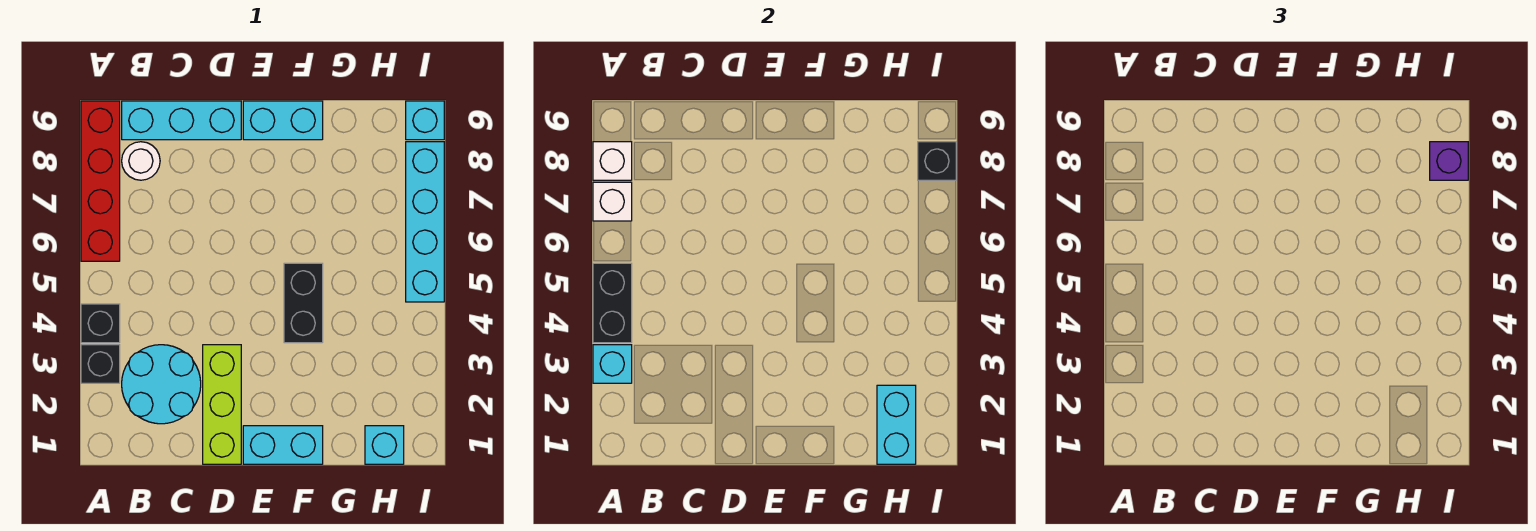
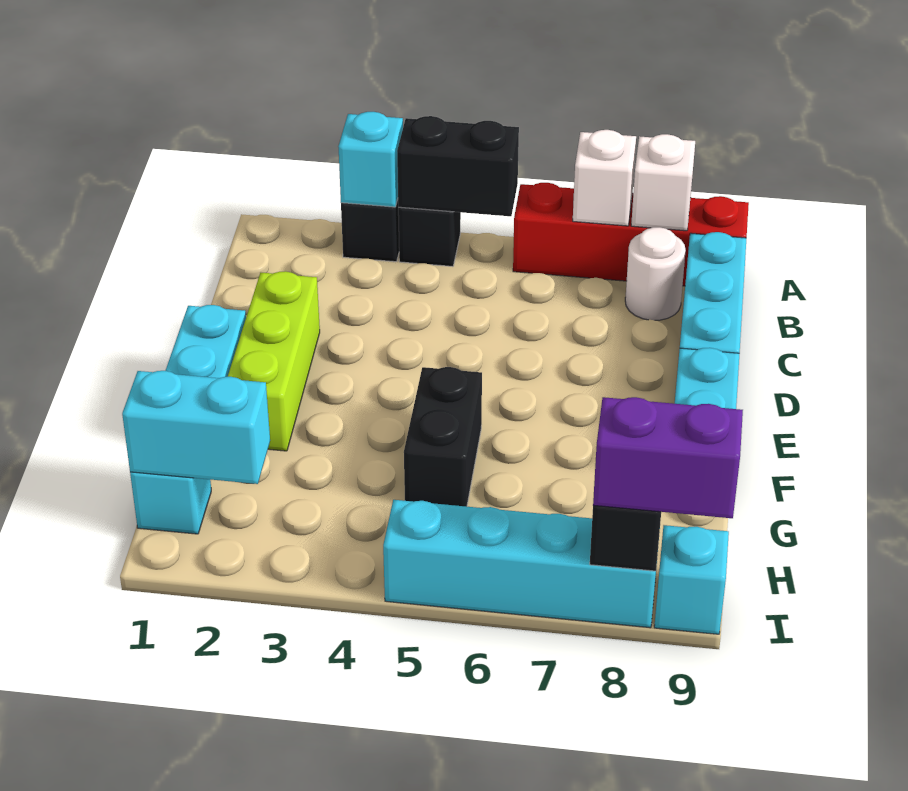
cyan 2x2 round brick [122,345,201,424] -> none
lime 1x3 brick [203,345,241,464] -> lime 1x3 brick turned to [228,271,320,451]
black 1x2 brick [284,263,323,343] -> black 1x2 brick turned to [404,367,482,507]
purple 1x1 brick [1430,142,1468,180] -> purple 1x2 brick [593,397,743,518]

